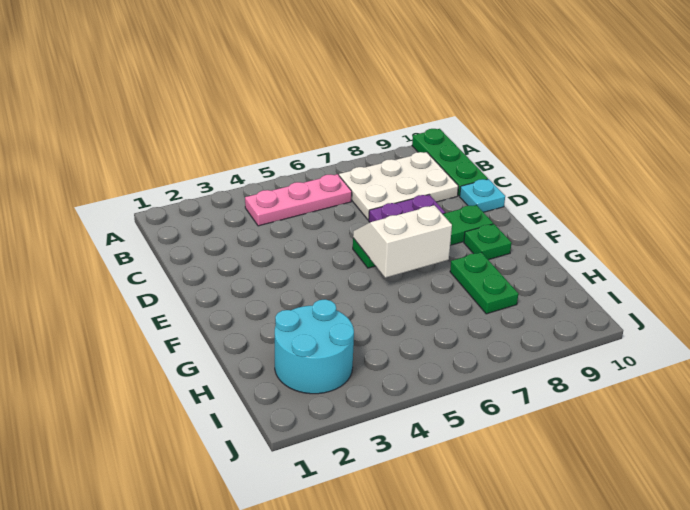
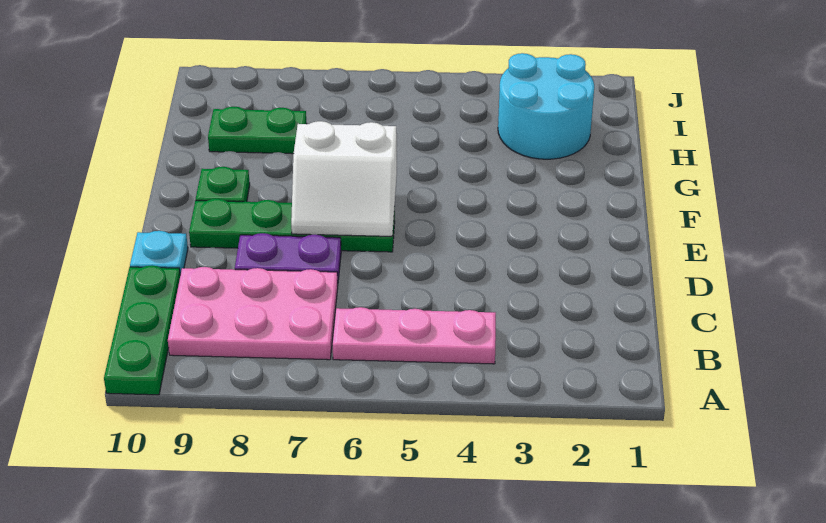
white 2x3 plate [339,152,458,220] -> pink 2x3 plate [168,267,338,360]
green 1x2 plate [450,252,518,314] -> green 1x2 plate turned to [208,107,307,154]

